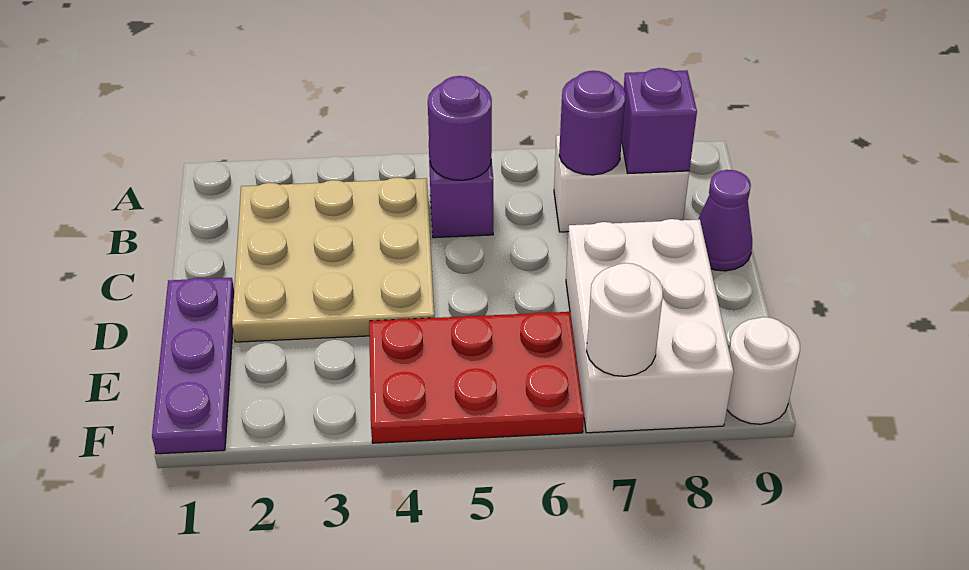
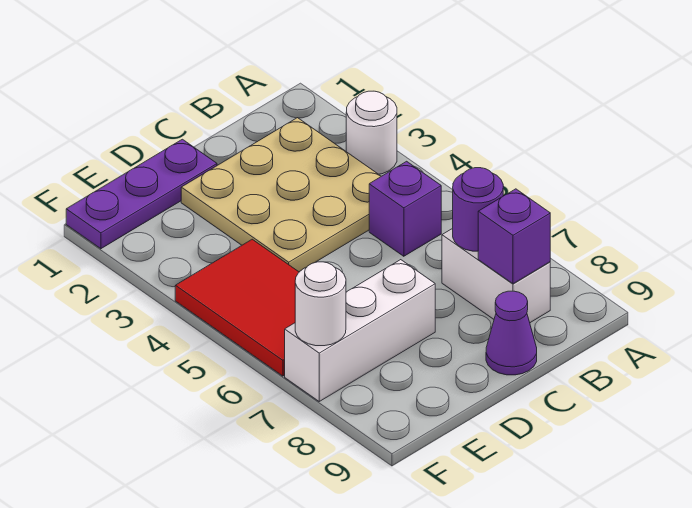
purple 1x1 round brick [428,76,492,180] -> none
white 2x3 brick [566,219,734,433] -> white 1x3 brick [285,260,435,401]
red 2x3 plate [369,312,584,443] -> red 2x3 tile [175,239,299,376]
white 1x1 round brick [727,317,800,424] -> white 1x1 round brick moved to [346,91,397,174]

